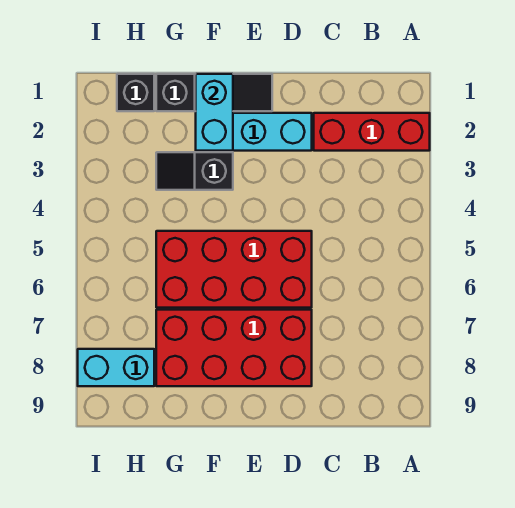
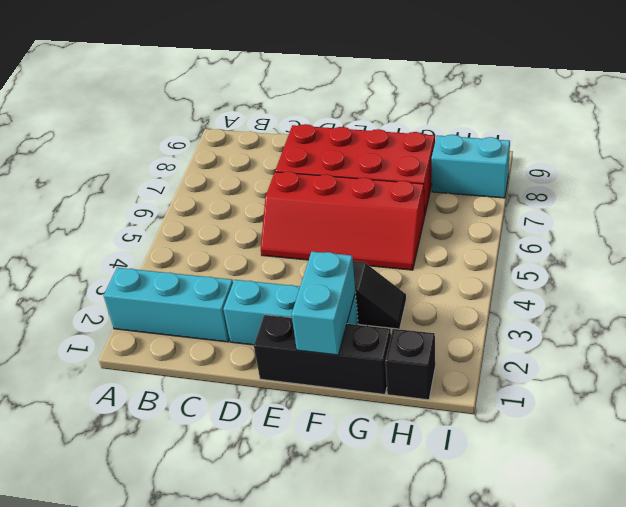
red 1x3 brick [314,113,430,151] -> cyan 1x3 brick [104,268,233,342]
red 2x4 brick [156,231,312,308] -> red 2x4 slope [261,171,424,270]
black 1x3 slope [156,74,272,111] -> black 1x3 brick [254,315,391,394]

